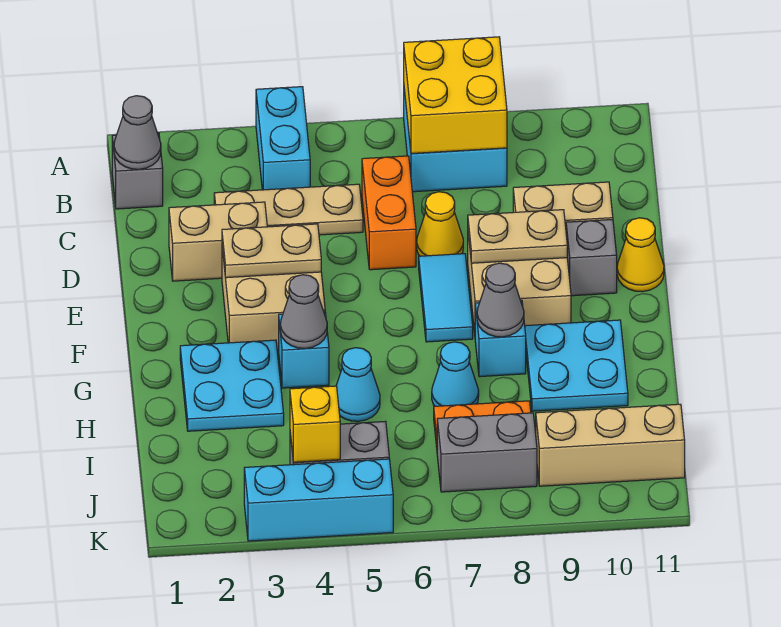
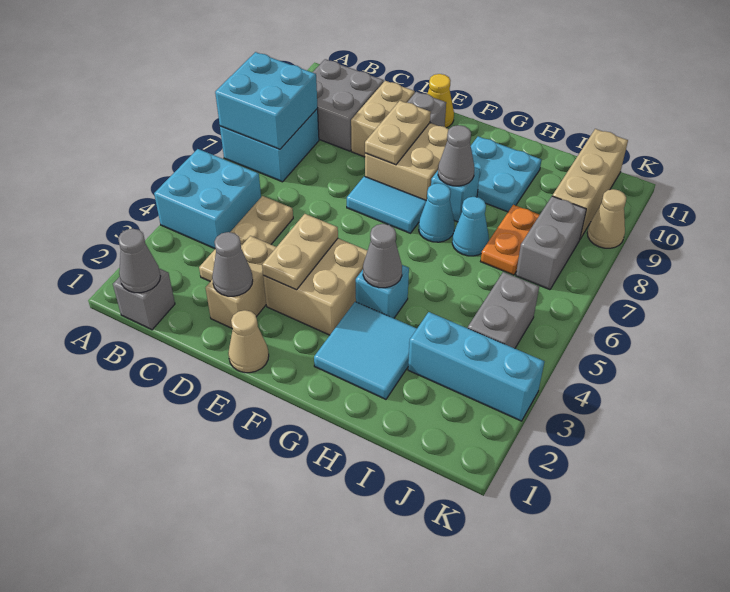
cyan 1x2 brick [256,87,310,190] -> cyan 2x2 brick [154,149,261,249]
yellow 2x2 brick [404,37,507,154] -> cyan 2x2 brick [215,52,318,149]
none -> grey 2x2 brick [312,59,384,151]
orange 1x2 brick [362,156,416,270] -> none
none -> grey 1x1 cone [212,232,253,296]
yellow 1x1 cone [417,192,463,256] -> none
none -> tan 1x1 cone [228,310,269,373]
cyan 2x2 plate [180,340,284,431] -> cyan 2x2 tile [314,302,417,399]
cyan 1x1 cone [336,348,380,421] -> cyan 1x1 cone moved to [419,183,455,242]
yellow 1x1 brick [290,386,340,462] -> none
cyan 1x3 brick [244,459,393,541] -> cyan 1x3 brick turned to [408,312,545,421]
none -> tan 1x1 cone [587,189,626,248]

